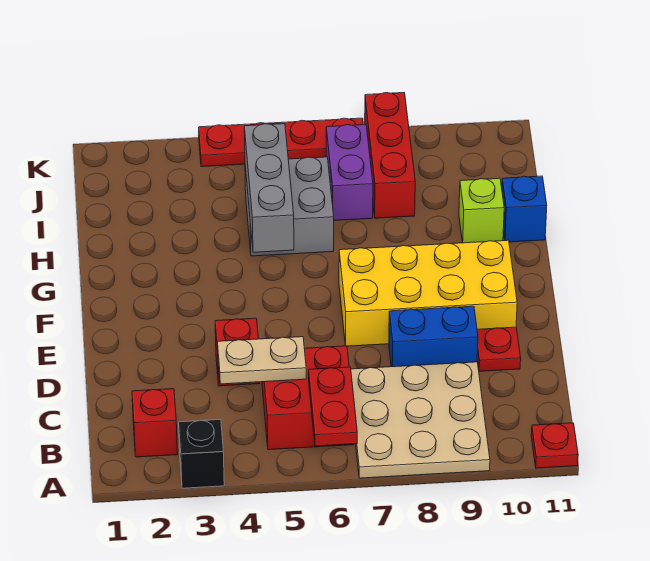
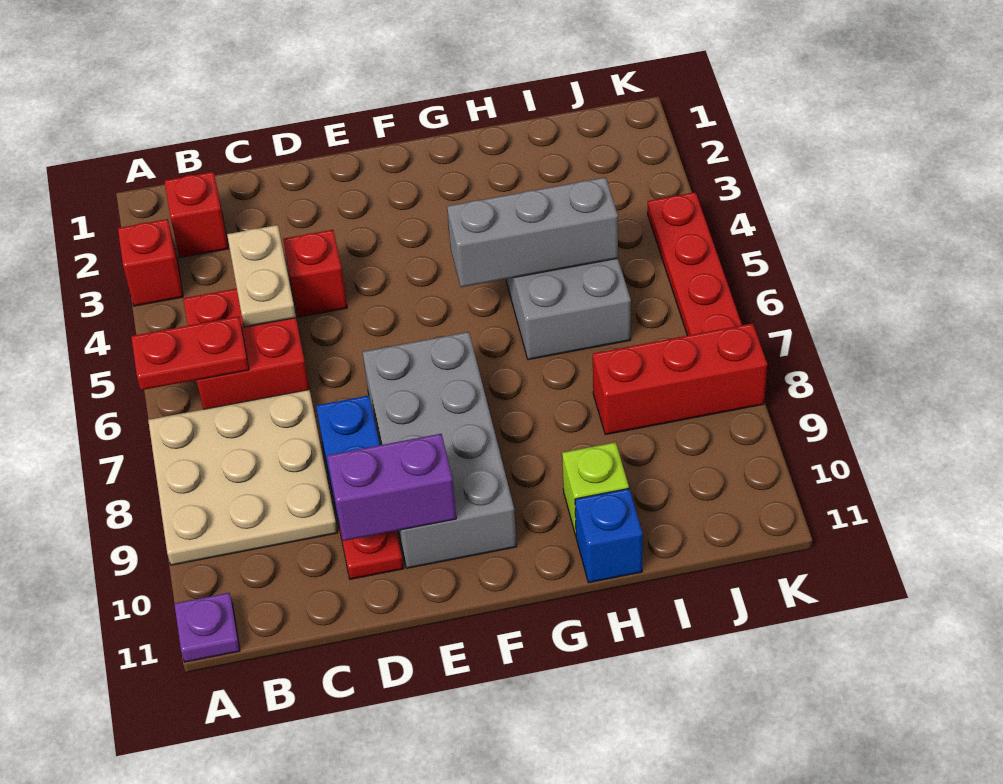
black 1x1 brick [179,420,224,488] -> red 1x1 brick [118,219,183,306]
red 1x1 plate [531,423,578,468] -> purple 1x1 plate [174,593,240,662]
yellow 2x4 brick [339,240,517,346] -> grey 2x4 brick [363,332,517,568]
purple 1x2 brick [326,125,373,221] -> purple 1x2 brick moved to [327,434,456,541]

